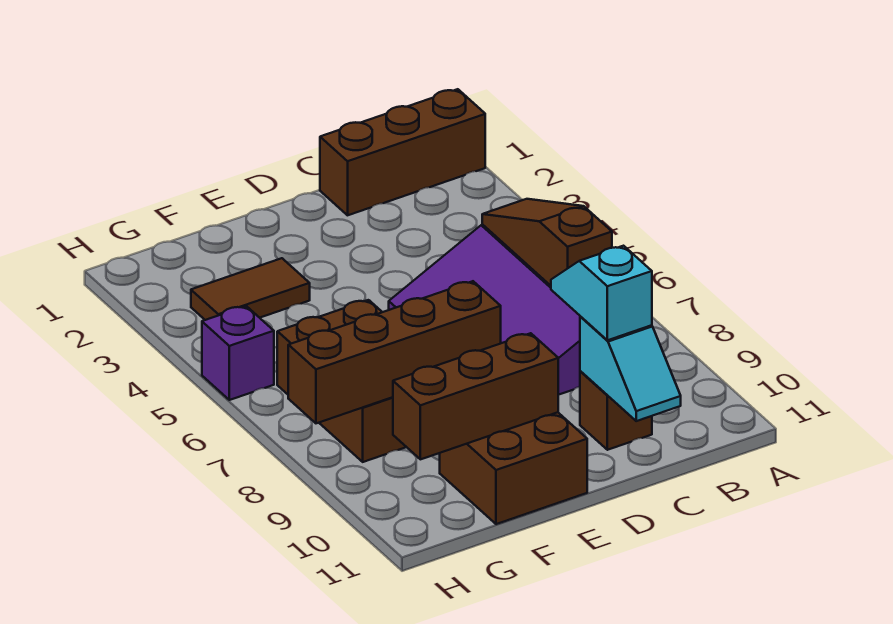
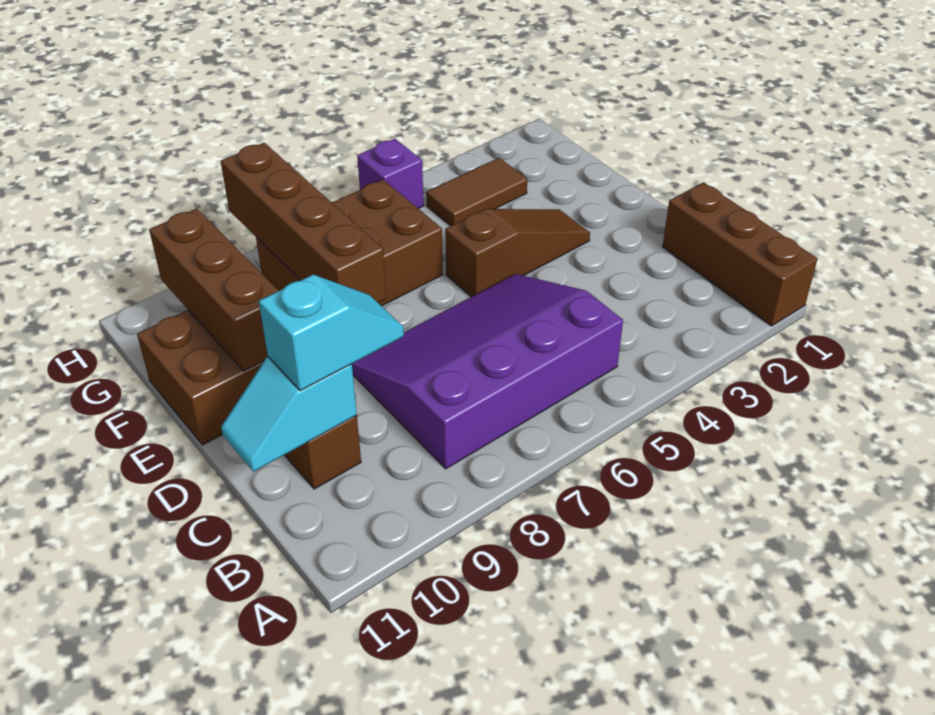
brown 1x3 slope [482,199,612,286] -> brown 1x3 slope moved to [445,209,590,297]
brown 1x2 tile [191,258,310,320] -> brown 1x2 tile turned to [426,158,527,226]

